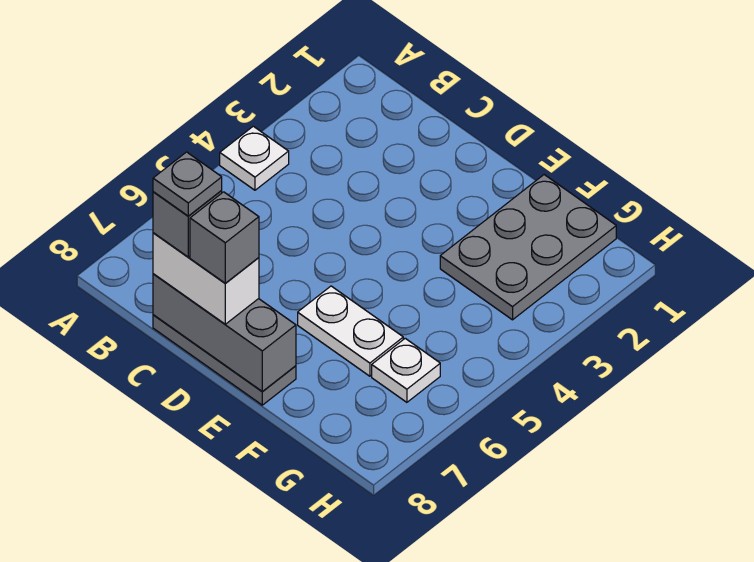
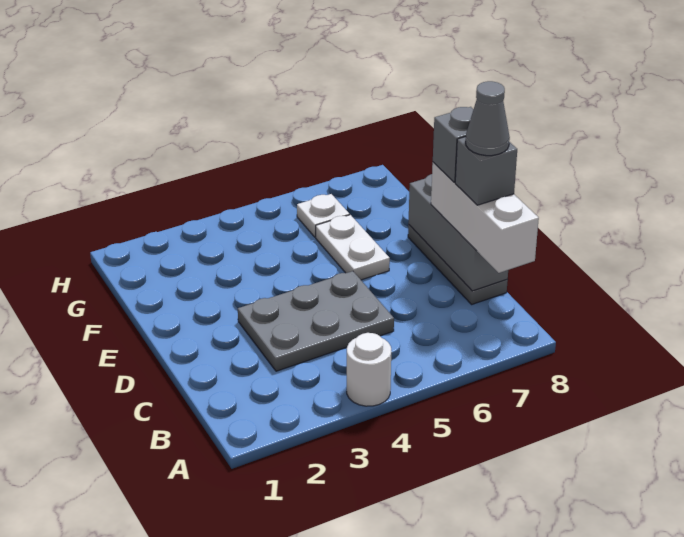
white 1x1 plate [220,126,289,190] -> white 1x1 round brick [347,333,391,406]
white 1x2 brick [153,233,259,324] -> white 1x3 brick [431,162,539,273]
grey 1x1 plate [153,152,222,216] -> grey 1x1 cone [466,81,510,156]
grey 2x3 plate [440,175,616,320] -> grey 2x3 plate moved to [238,271,394,371]

